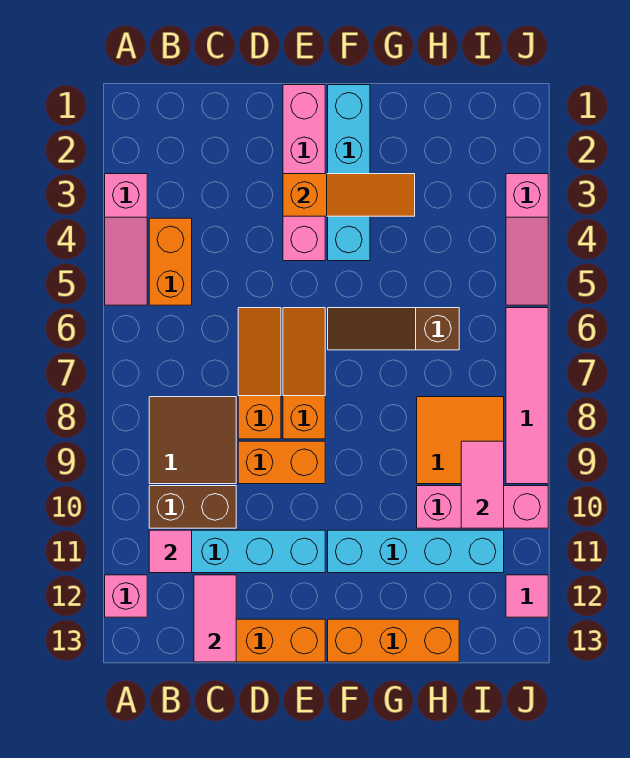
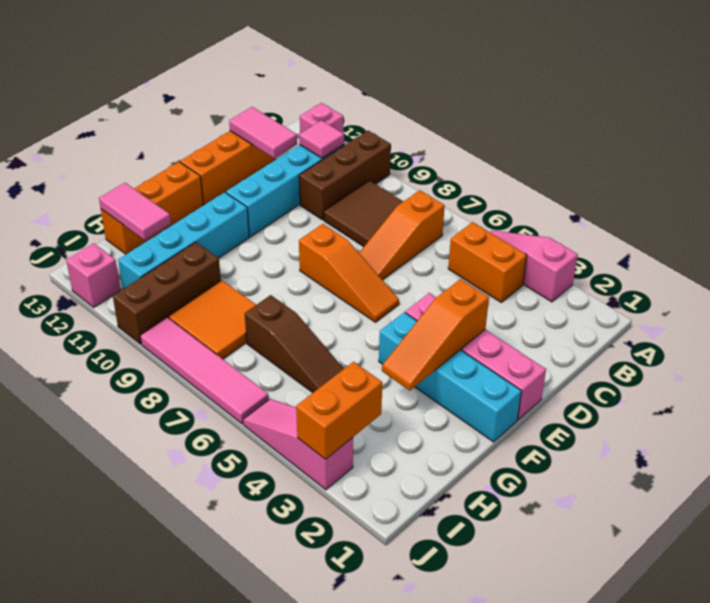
brown 1x2 brick [149,486,236,528] -> brown 1x3 brick [299,131,391,220]
orange 1x3 slope [238,308,281,439] -> orange 1x3 slope turned to [359,190,445,280]
orange 1x2 brick [238,441,325,484] -> orange 1x2 brick moved to [296,362,382,459]
brown 1x3 slope [328,308,459,350] -> brown 1x3 slope turned to [245,295,344,393]
pink 1x3 brick [417,486,548,528] -> brown 1x3 brick [113,242,221,344]
pink 1x2 tile [461,441,504,528] -> pink 1x2 tile moved to [99,183,171,240]
pink 1x1 tile [506,575,548,617] -> pink 1x1 brick [66,243,120,307]

